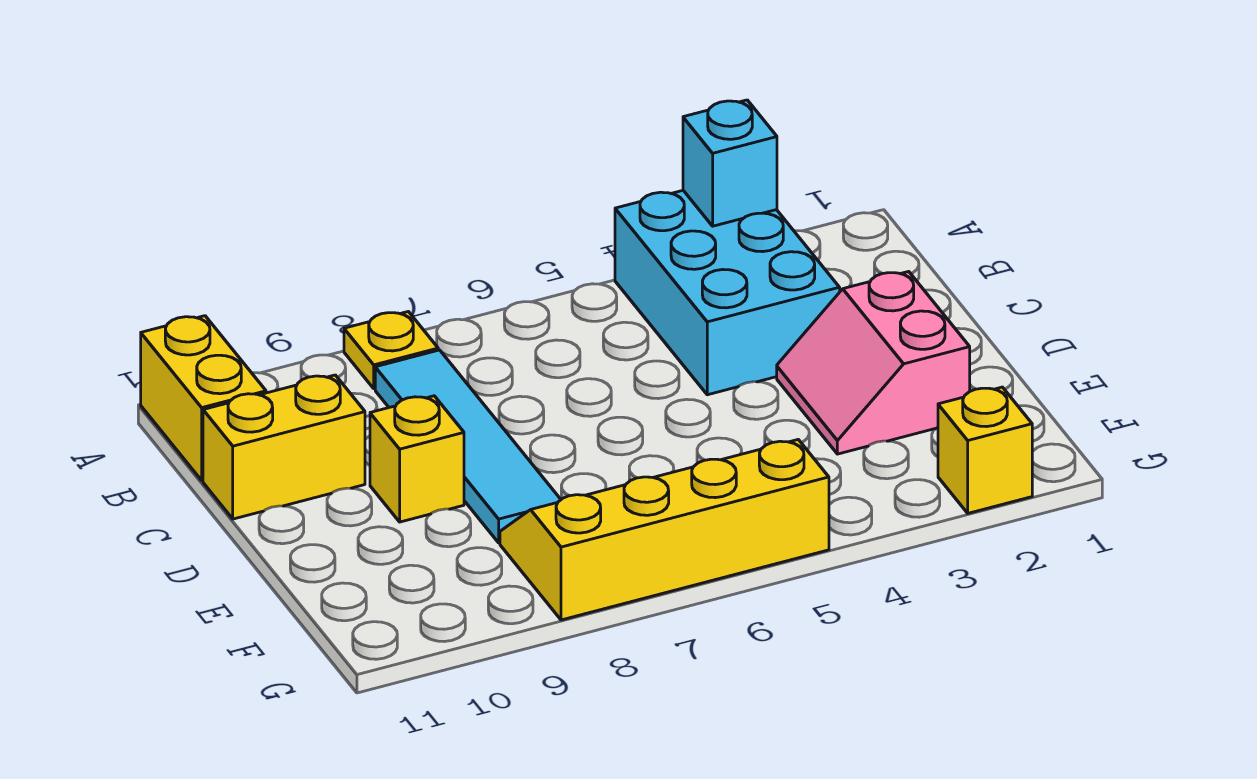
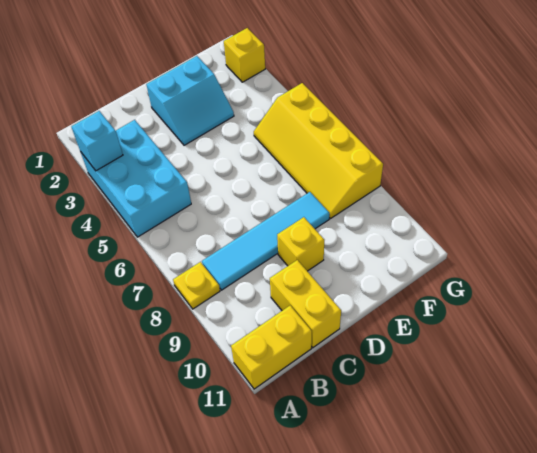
cyan 2x3 brick [615,191,840,395] -> cyan 2x3 brick turned to [80,120,191,237]
pink 2x2 slope [777,272,970,454] -> cyan 2x2 slope [146,56,234,145]

